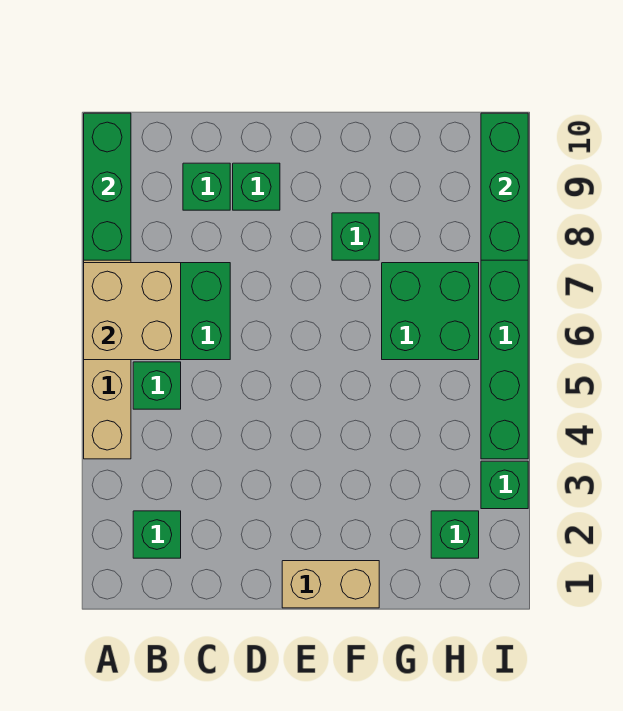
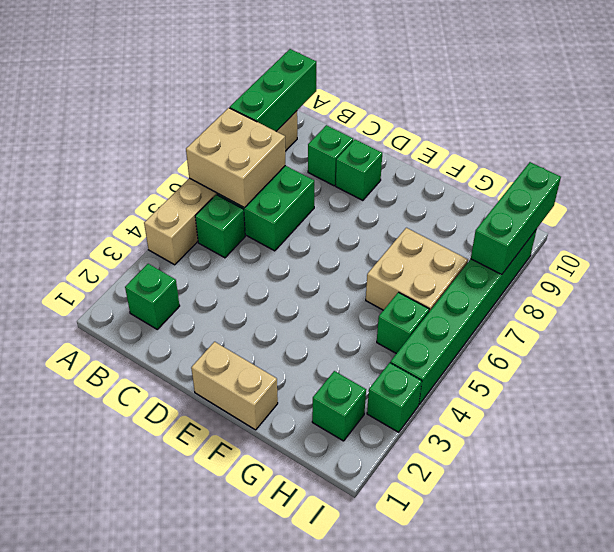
green 1x1 brick [332,213,379,260] -> green 1x1 brick moved to [377,292,429,354]
green 2x2 brick [382,263,479,360] -> tan 2x2 brick [366,228,468,312]

